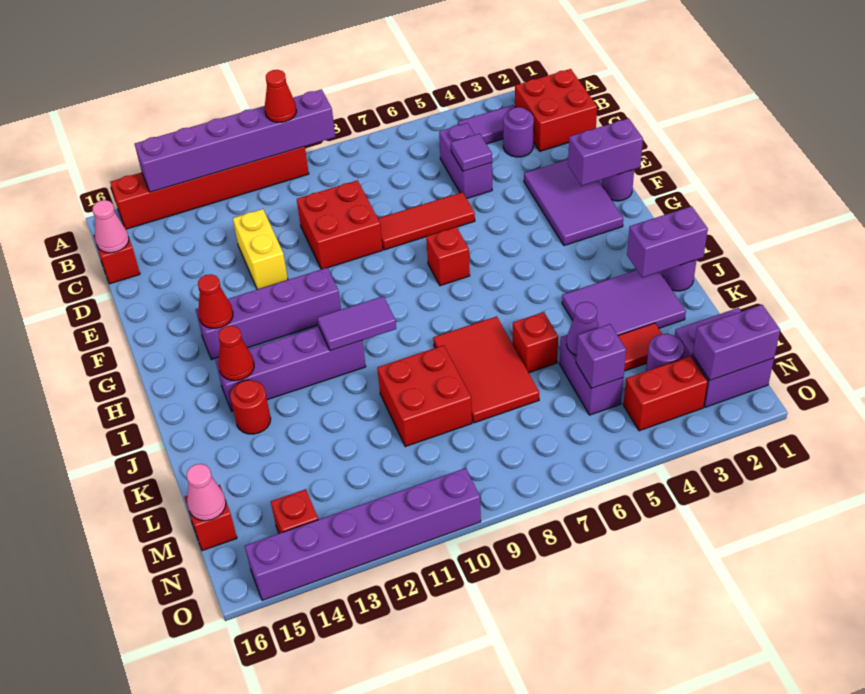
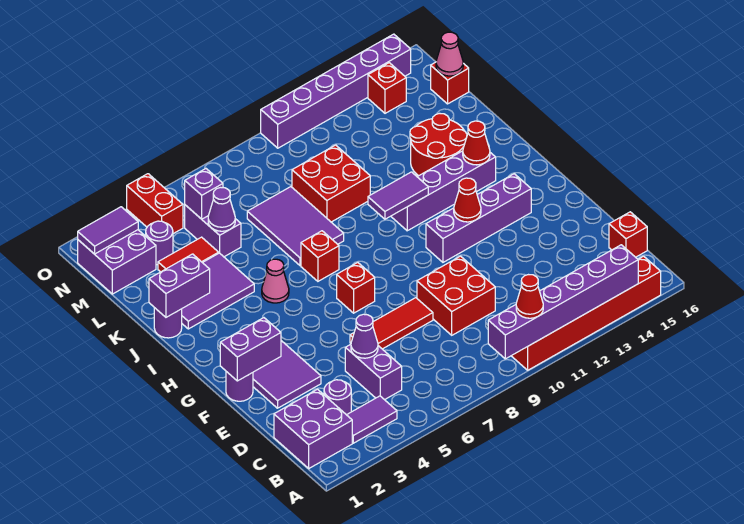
red 2x2 brick [515,69,597,151] -> purple 2x2 brick [274,389,352,468]
pink 1x1 cone [93,200,129,253] -> pink 1x1 cone moved to [262,259,289,303]
purple 1x1 tile [451,134,492,171] -> purple 1x1 cone [351,314,378,358]
yellow 1x2 brick [233,209,288,289] -> none
red 1x1 cone [198,274,233,329] -> red 1x1 cone moved to [454,178,481,222]
red 2x3 tile [433,316,539,423] -> purple 2x3 tile [247,187,344,266]
red 1x1 round brick [230,380,271,434] -> red 2x2 round brick [410,113,467,176]
red 1x1 brick [512,312,558,373] -> red 1x1 brick moved to [301,231,339,281]
purple 1x2 brick [693,305,780,380] -> purple 1x2 tile [78,207,138,254]
red 1x2 brick [623,356,708,431] -> red 1x2 brick turned to [127,174,183,234]

